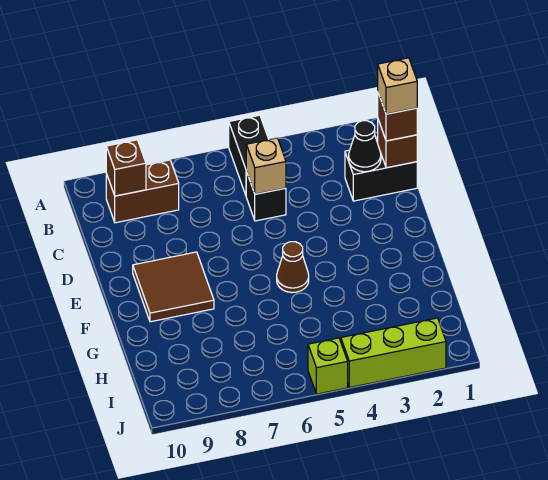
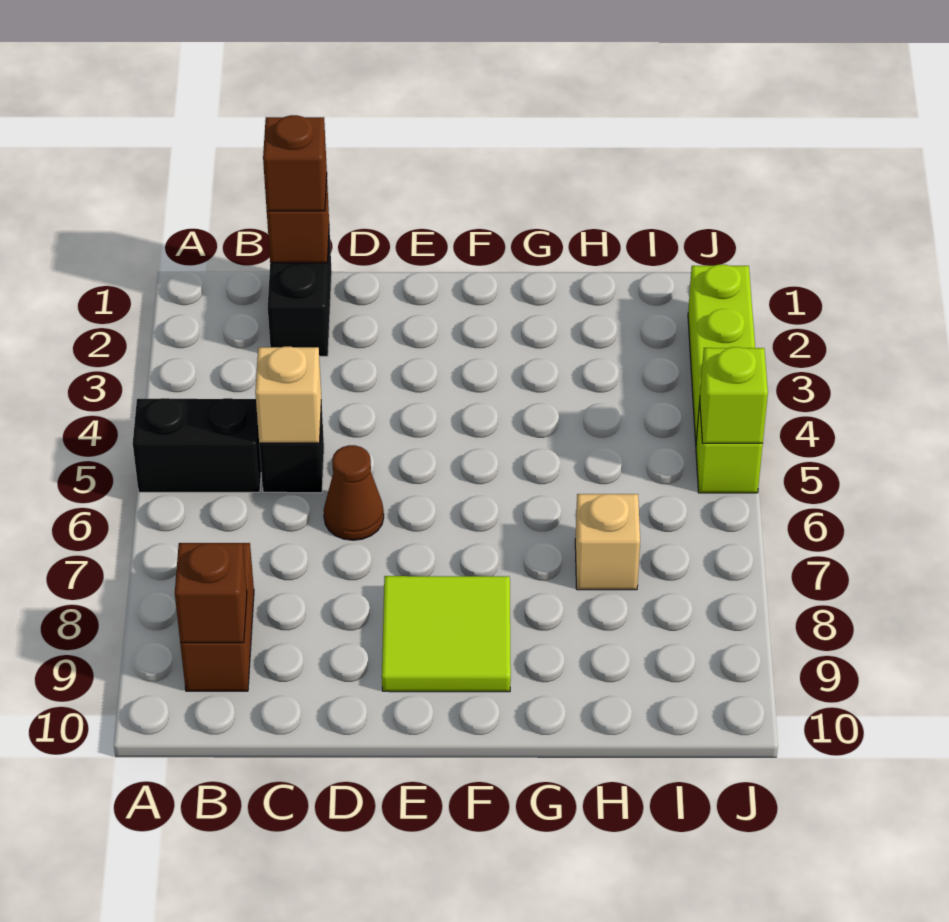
tan 1x1 brick [378,58,417,114] -> tan 1x1 brick moved to [575,494,640,590]
black 1x1 cone [349,121,381,172] -> none
brown 2x2 tile [133,252,214,322] -> lime 2x2 tile [382,576,511,692]
brown 1x1 cone [277,242,309,293] -> brown 1x1 cone moved to [324,445,384,540]
none -> lime 1x1 brick [700,347,768,443]

